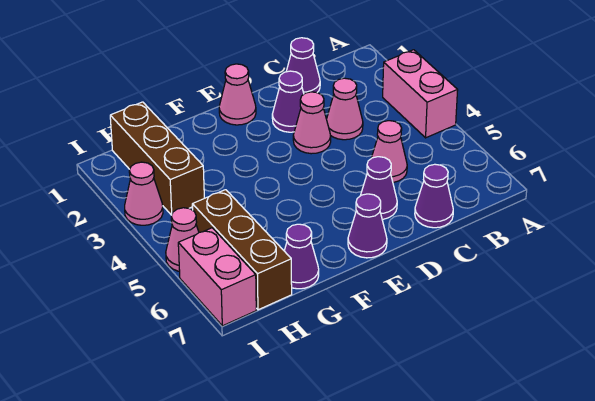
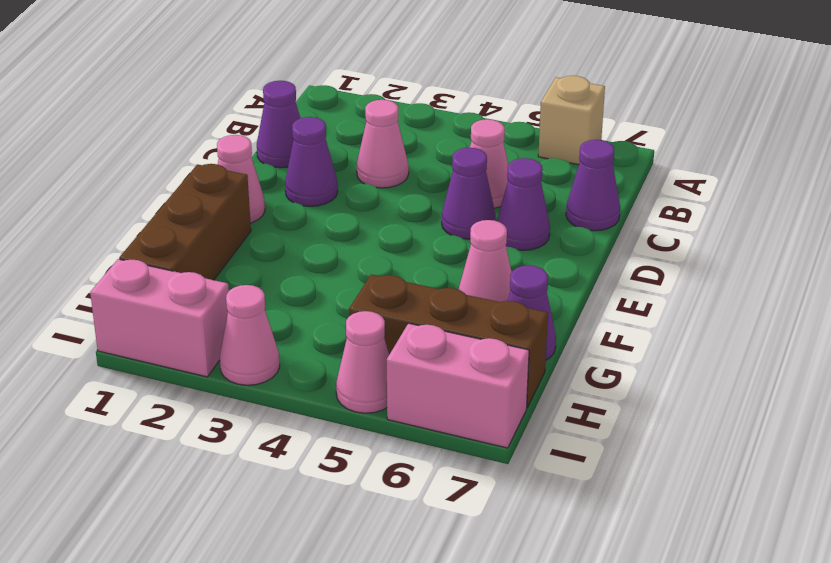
pink 1x2 brick [383,50,458,138] -> pink 1x2 brick moved to [90,259,229,377]
none -> tan 1x1 brick [538,76,605,165]
pink 1x1 cone [293,92,331,154] -> pink 1x1 cone moved to [459,220,512,302]
purple 1x1 cone [348,194,387,258] -> purple 1x1 cone moved to [442,148,496,239]
brown 1x3 brick [110,102,204,215] -> brown 1x3 brick turned to [119,164,251,280]

